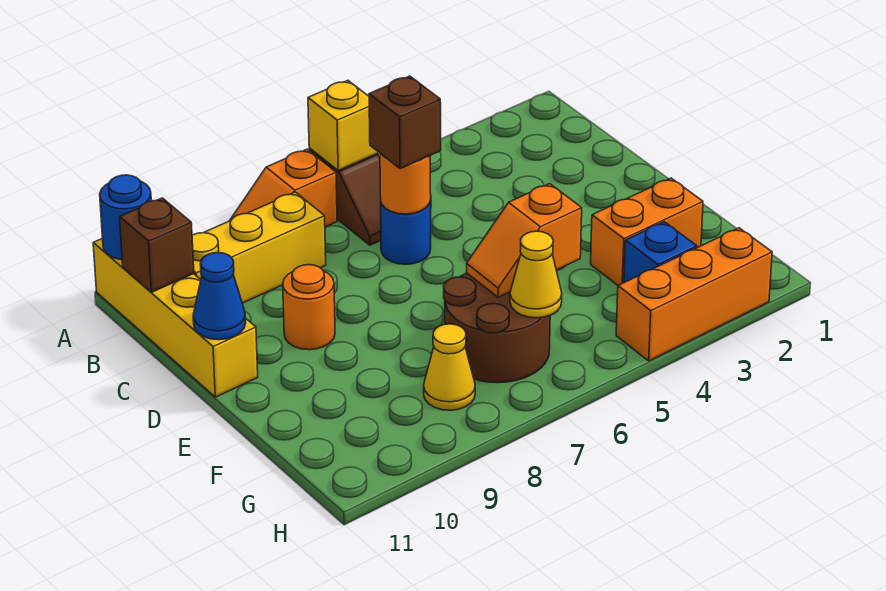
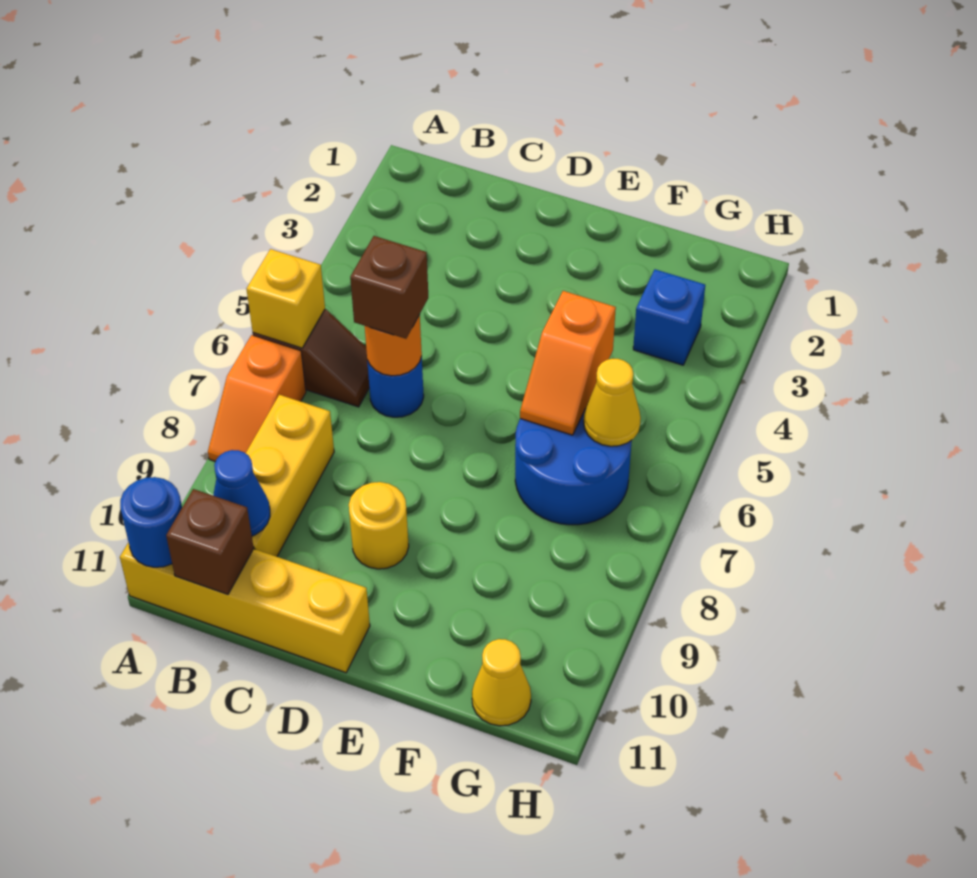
orange 1x1 round brick [283,265,335,350] -> yellow 1x1 round brick [349,482,409,569]
blue 1x1 cone [193,253,246,340] -> blue 1x1 cone moved to [213,450,270,536]
orange 1x2 brick [591,178,703,285] -> none
brown 2x2 round brick [444,273,550,383] -> blue 2x2 round brick [515,411,632,525]
yellow 1x1 cone [424,324,475,410] -> yellow 1x1 cone moved to [472,639,531,726]
orange 1x3 brick [616,228,772,361] -> none

